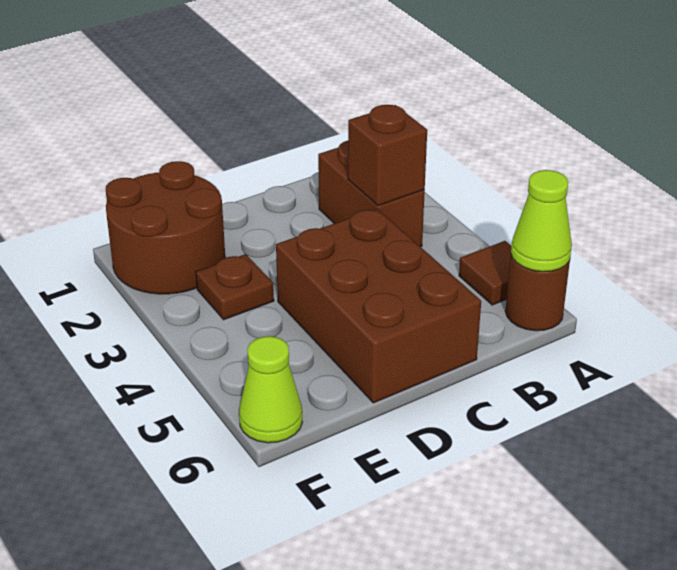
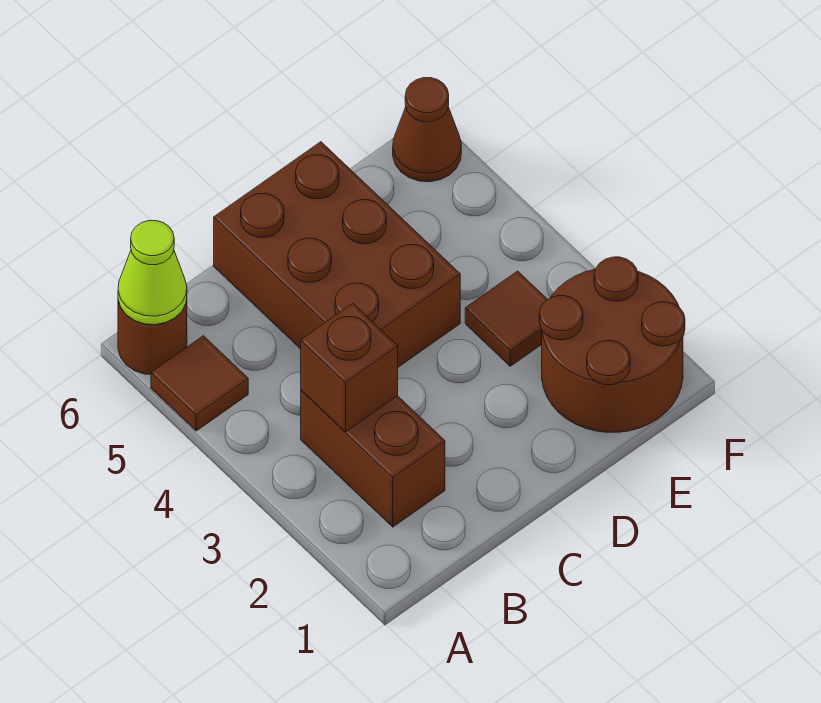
brown 1x1 plate [196,254,274,320] -> brown 1x1 tile [465,271,548,366]
lime 1x1 cone [239,336,302,443] -> brown 1x1 cone [393,78,461,182]

